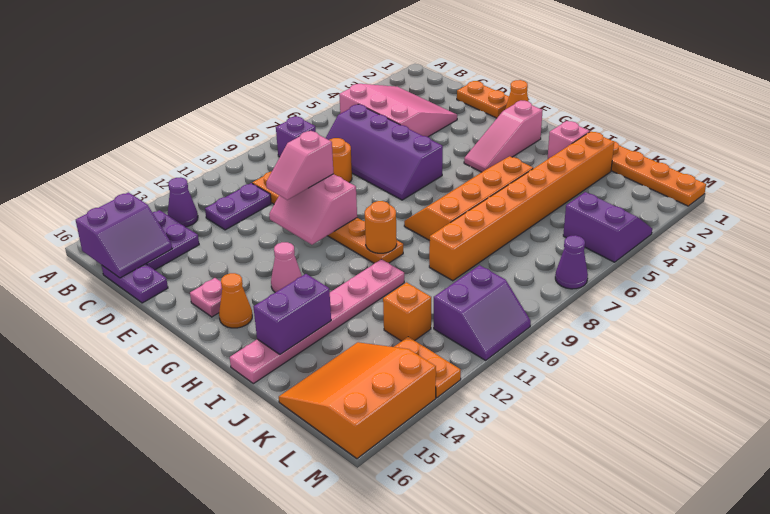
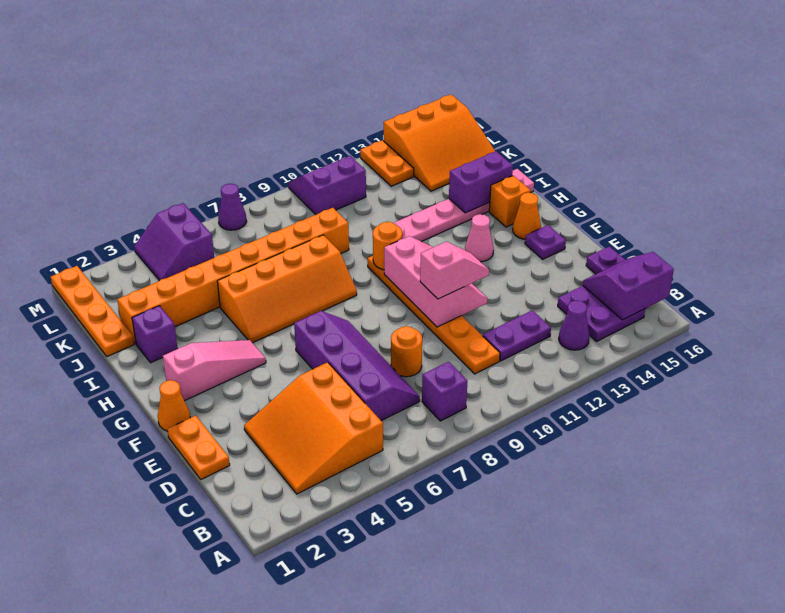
pink 3x3 slope [339,84,457,137] -> orange 3x3 slope [244,362,383,494]
pink 2x2 slope [269,174,357,245] -> pink 2x3 slope [384,236,488,327]
pink 1x1 plate [190,278,222,317] -> purple 1x1 plate [525,225,566,259]
pink 1x1 brick [547,121,590,160] -> purple 1x1 brick [132,306,178,363]
orange 1x1 brick [383,282,431,341] -> orange 1x1 brick moved to [489,176,530,227]

